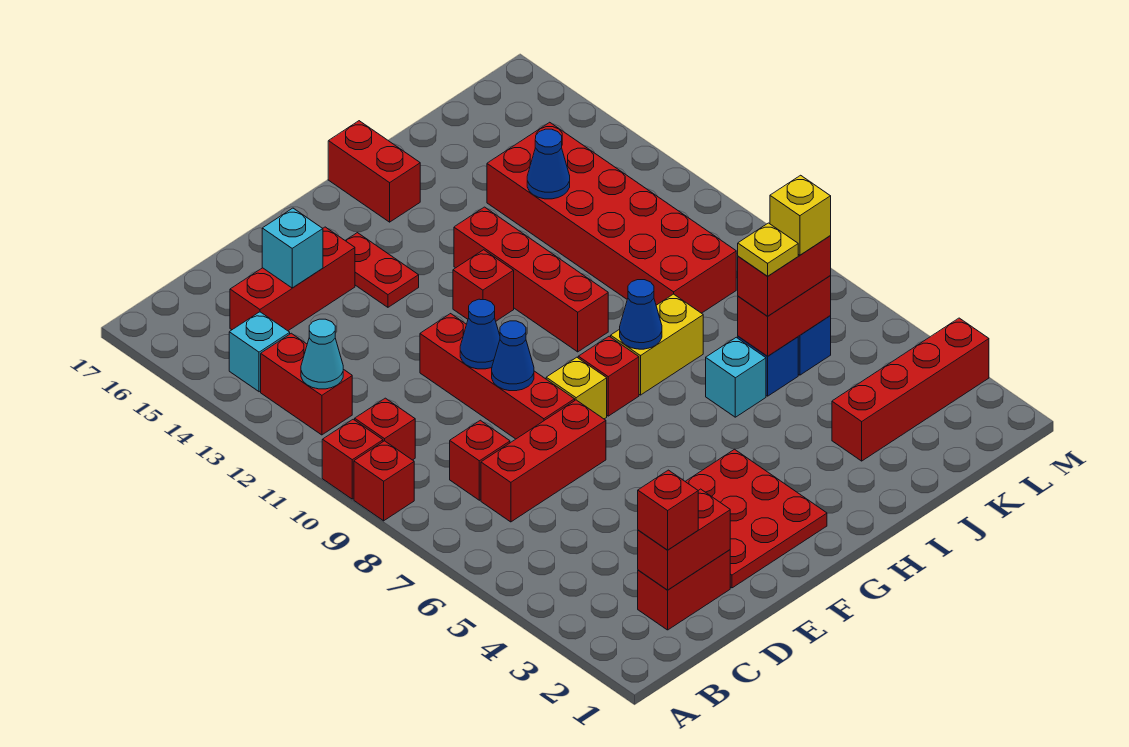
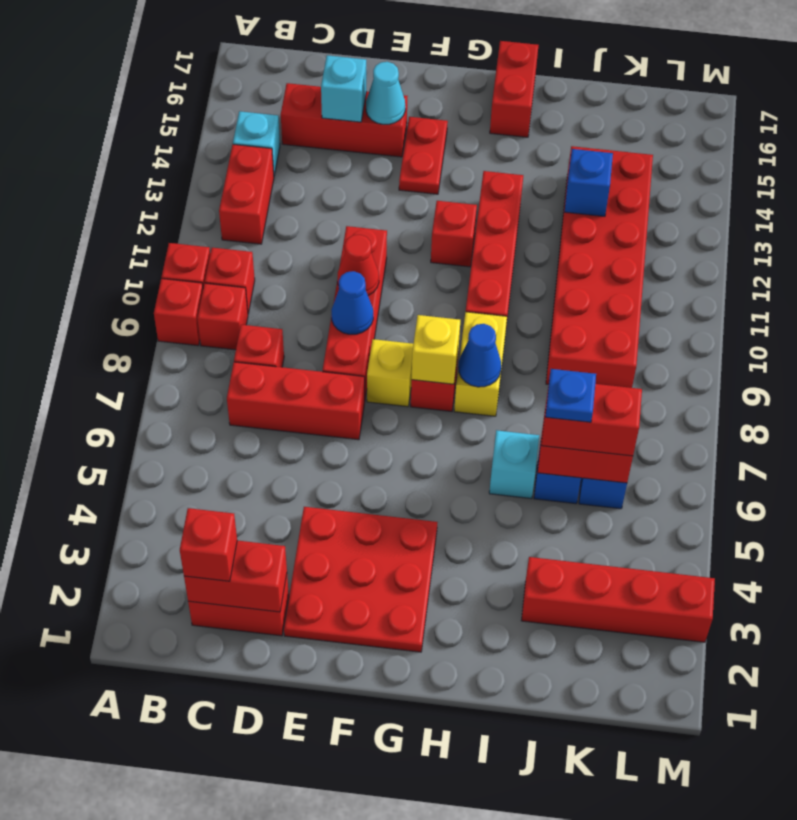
none -> red 1x1 brick [197,283,248,350]
cyan 1x1 cone [301,319,343,389] -> cyan 1x1 cone moved to [366,62,405,124]
blue 1x1 cone [460,299,500,369] -> red 1x1 cone [338,235,379,296]
yellow 1x2 brick [611,294,703,395] -> yellow 1x2 brick turned to [454,312,507,416]
yellow 1x1 plate [738,223,798,276] -> blue 1x1 plate [545,369,596,422]
blue 1x1 cone [527,129,570,199] -> blue 1x1 brick [564,149,613,216]
yellow 1x1 brick [770,175,831,255] -> yellow 1x1 brick moved to [412,315,460,384]

